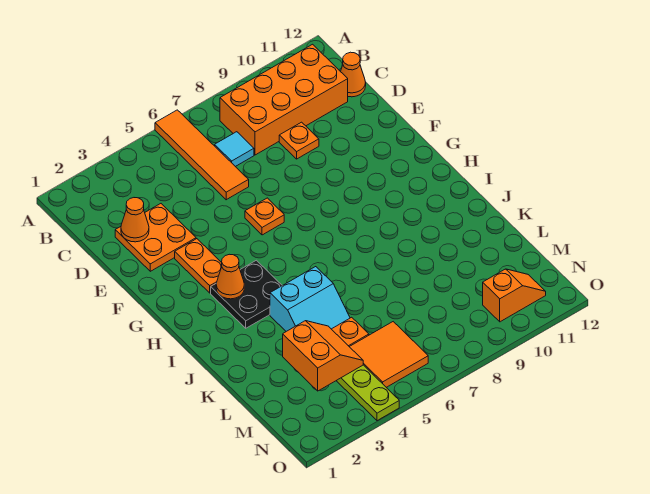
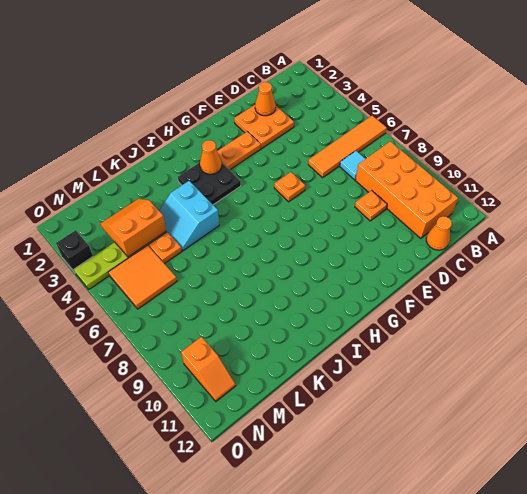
orange 2x2 slope [283,321,363,391] -> orange 2x2 slope turned to [100,199,166,257]
none -> black 1x1 brick [56,230,93,272]

